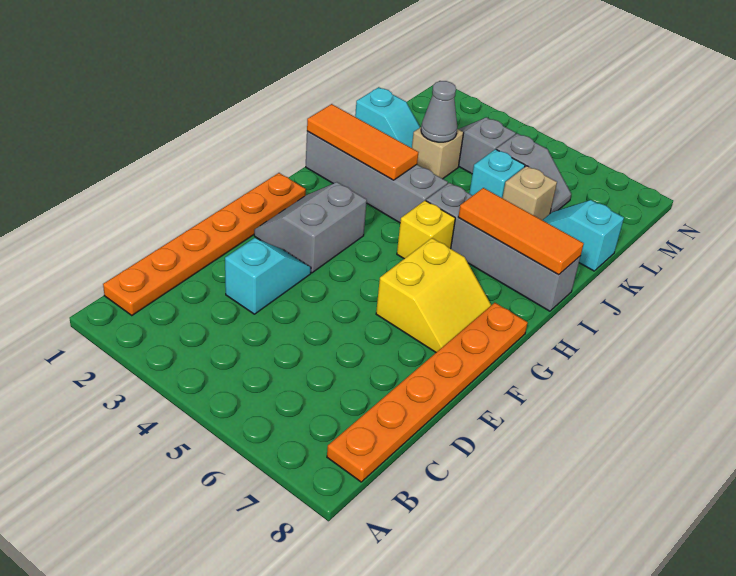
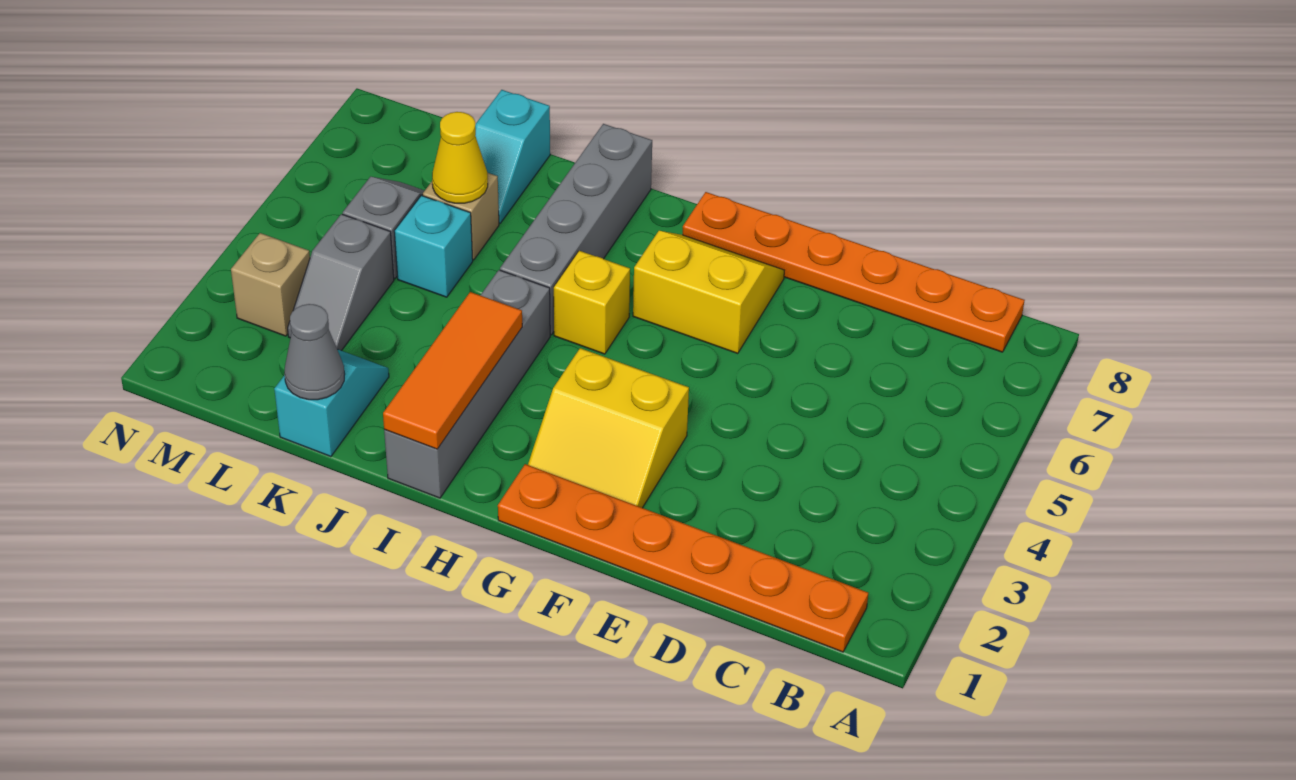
cyan 1x2 slope [225,238,311,314] -> none
grey 2x2 slope [254,182,367,273] -> yellow 2x2 slope [528,348,689,508]
orange 1x3 tile [458,188,584,275] -> none
tan 1x1 brick [412,127,464,179] -> tan 1x1 brick moved to [231,233,310,336]
grey 1x1 cone [421,81,457,142] -> grey 1x1 cone moved to [284,304,345,400]
none -> yellow 1x1 cone [432,112,488,203]

